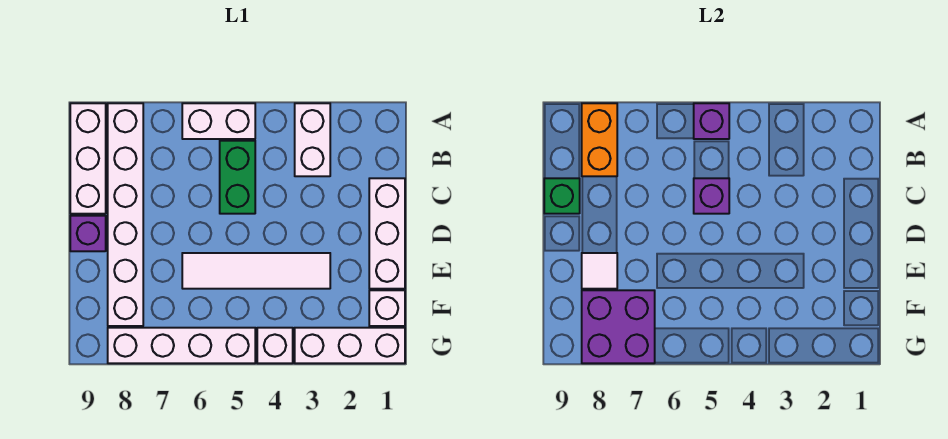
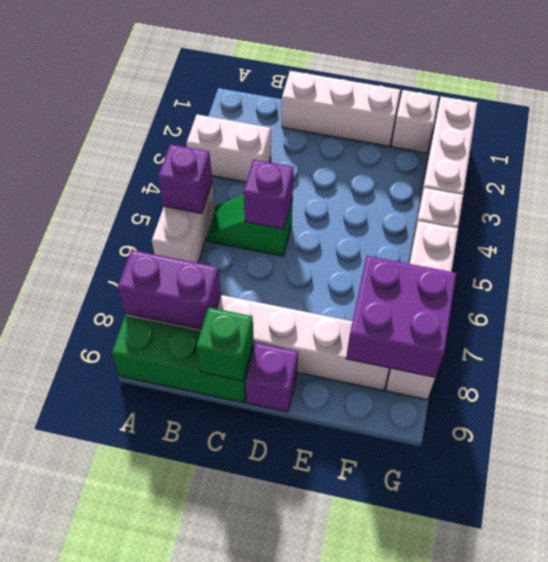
orange 1x2 brick [582,103,617,176] -> purple 1x2 brick [118,250,221,329]
white 1x3 brick [70,103,106,214] -> green 1x3 brick [112,316,254,403]
green 1x2 brick [220,141,255,214] -> green 1x2 slope [207,195,293,256]
white 1x4 tile [182,253,330,289] -> none
white 1x1 tile [582,253,617,289] -> none

